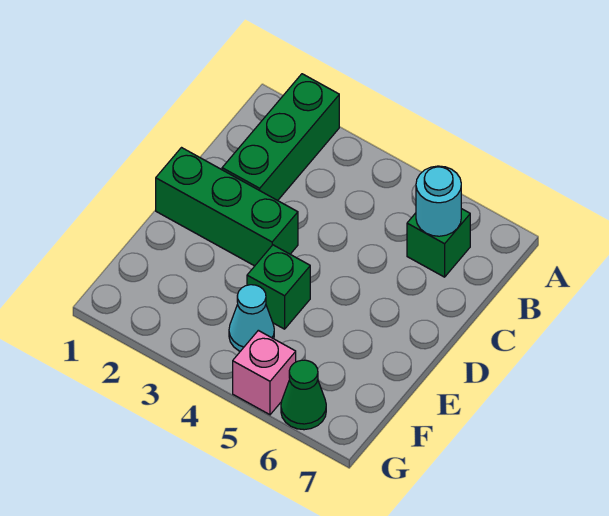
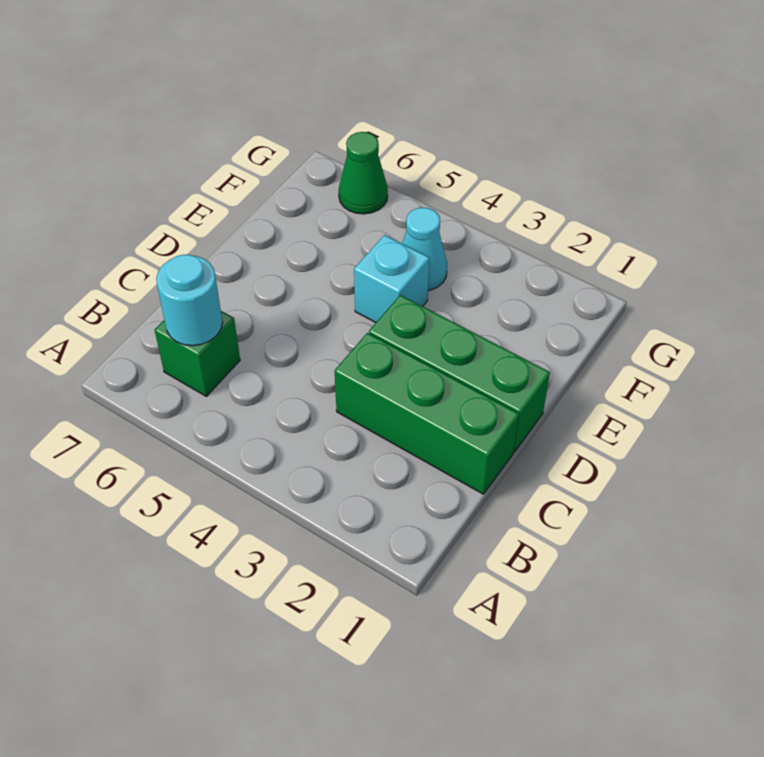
green 1x3 brick [222,74,339,201] -> green 1x3 brick turned to [335,333,519,494]
green 1x1 brick [247,245,310,329] -> cyan 1x1 brick [354,235,429,322]
pink 1x1 brick [233,330,296,415] -> none

